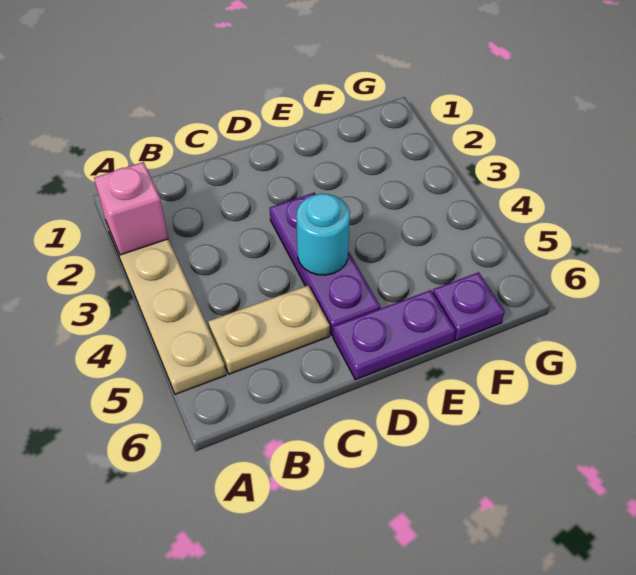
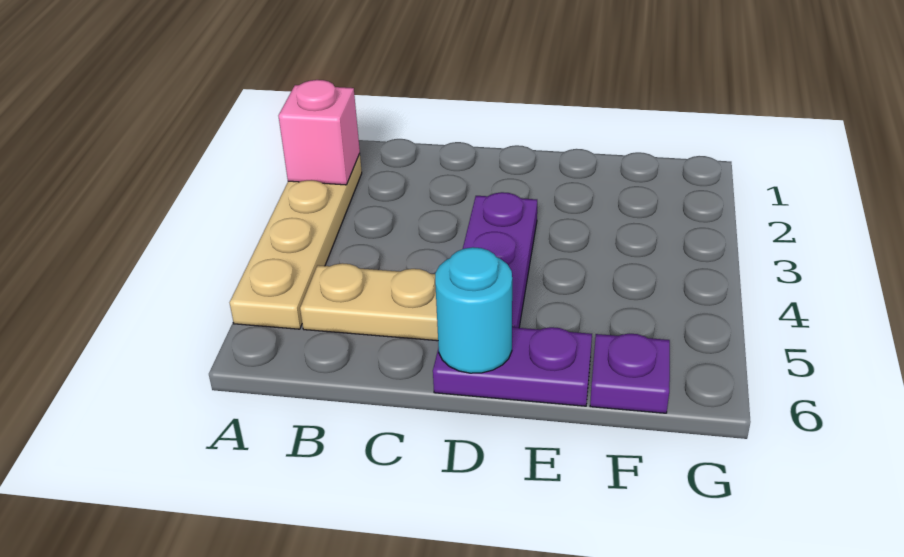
cyan 1x1 round brick [296,194,350,275] -> cyan 1x1 round brick moved to [435,247,512,373]

